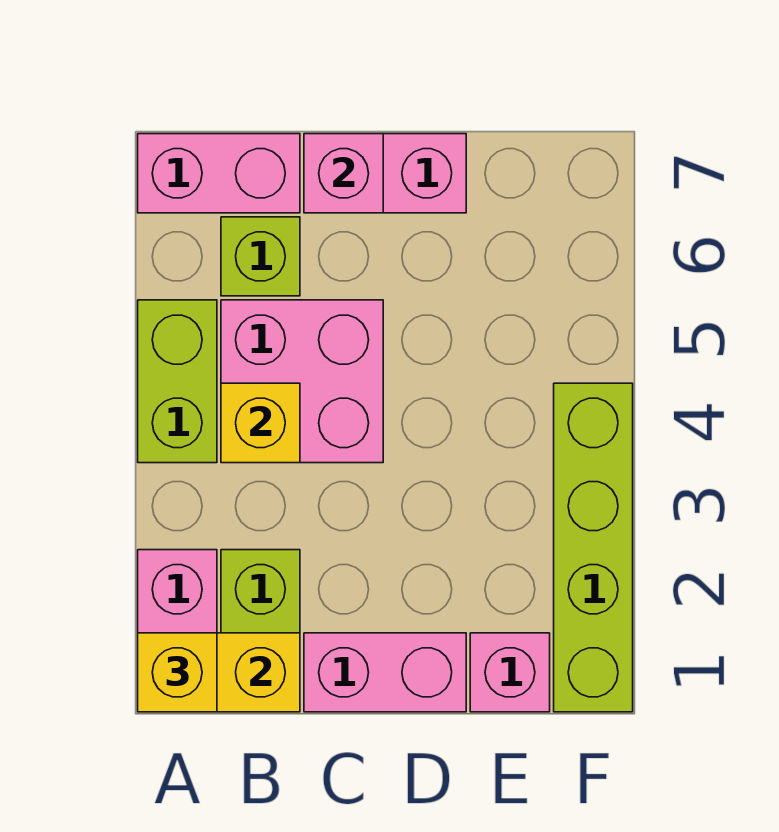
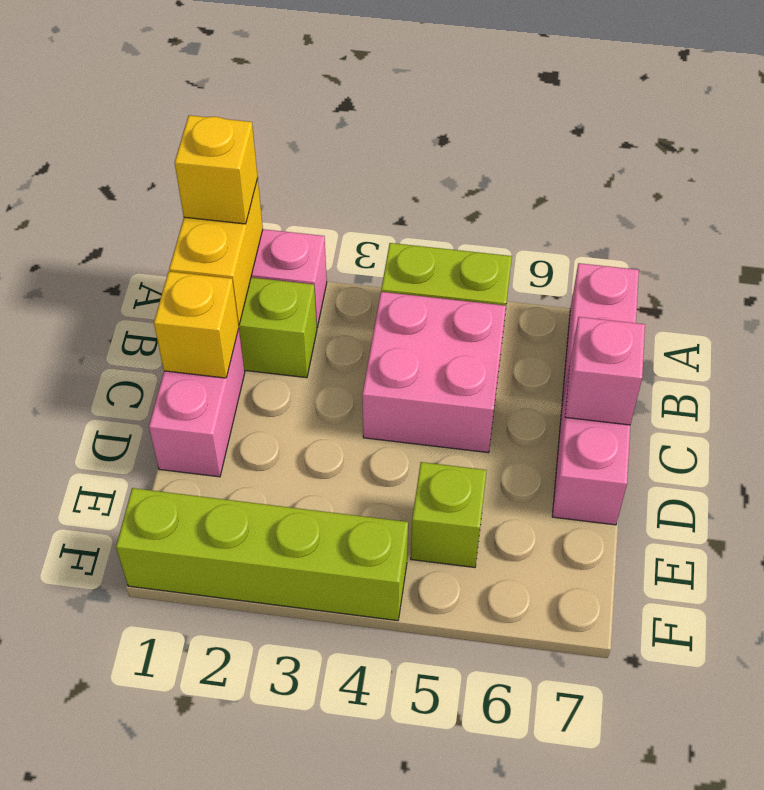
yellow 1x1 brick [221,383,300,463] -> yellow 1x1 brick moved to [154,272,239,378]
lime 1x1 brick [221,217,300,296] -> lime 1x1 brick moved to [411,462,487,567]
pink 1x1 brick [470,633,550,712] -> none

